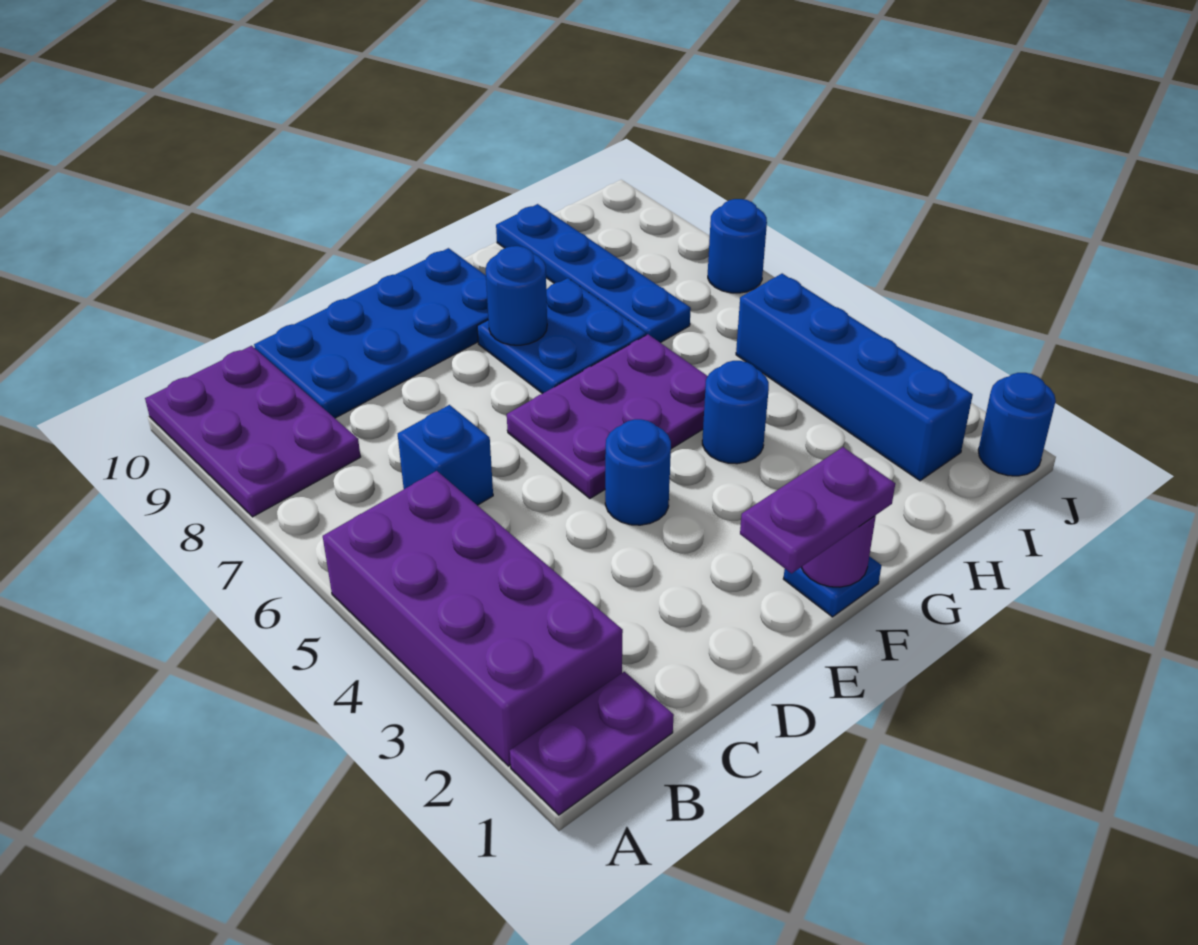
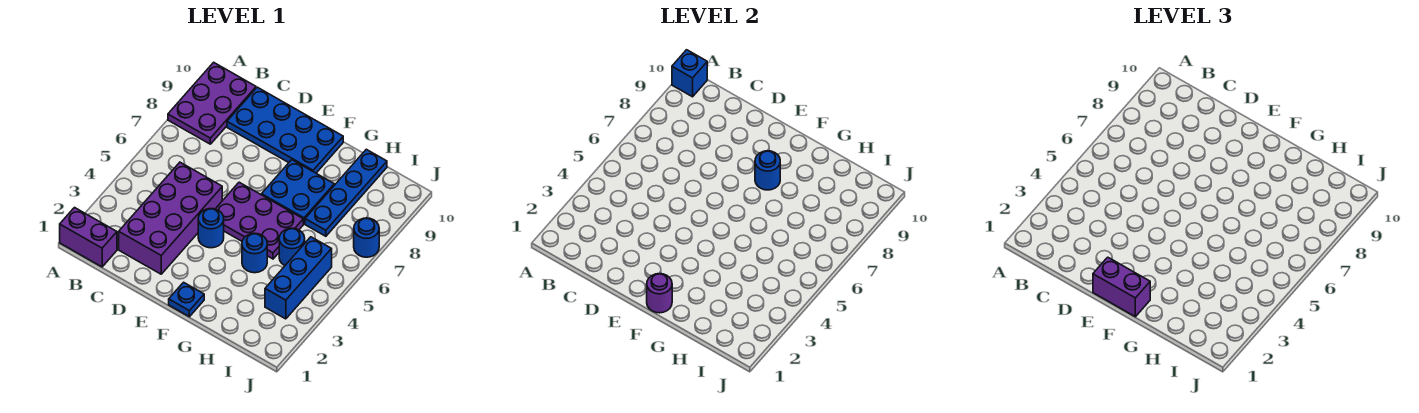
purple 1x2 plate [510,672,674,815] -> purple 1x2 brick [60,208,117,267]
purple 2x4 brick [323,471,623,766] -> purple 2x4 brick moved to [119,162,222,274]
blue 1x1 brick [398,405,493,505] -> blue 1x1 brick moved to [672,50,707,97]
purple 1x2 plate [740,447,895,573] -> purple 1x2 brick [1093,257,1150,317]
blue 1x4 brick [736,274,973,481] -> blue 1x3 brick [265,237,332,319]
blue 1x1 round brick [978,373,1056,476] -> blue 1x1 round brick moved to [279,228,305,266]

